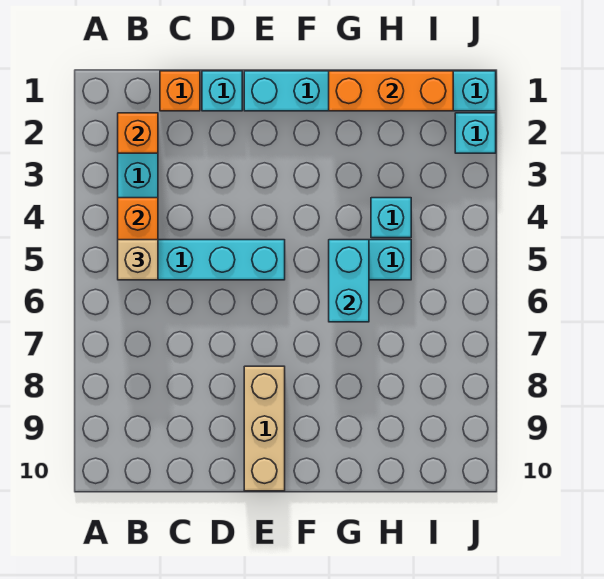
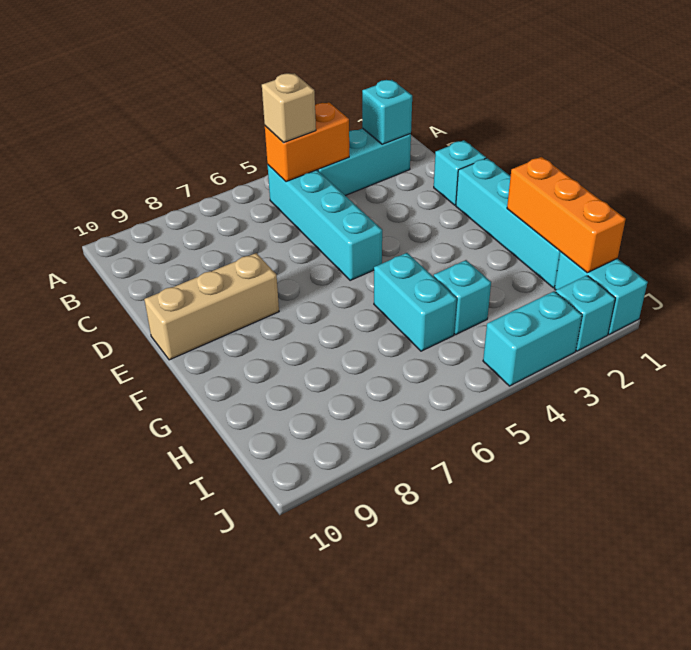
orange 1x1 brick [118,113,158,153] -> cyan 1x1 brick [362,80,412,145]
orange 1x1 brick [160,71,200,111] -> none
cyan 1x2 brick [329,240,369,322] -> cyan 1x2 brick moved to [483,291,582,386]

